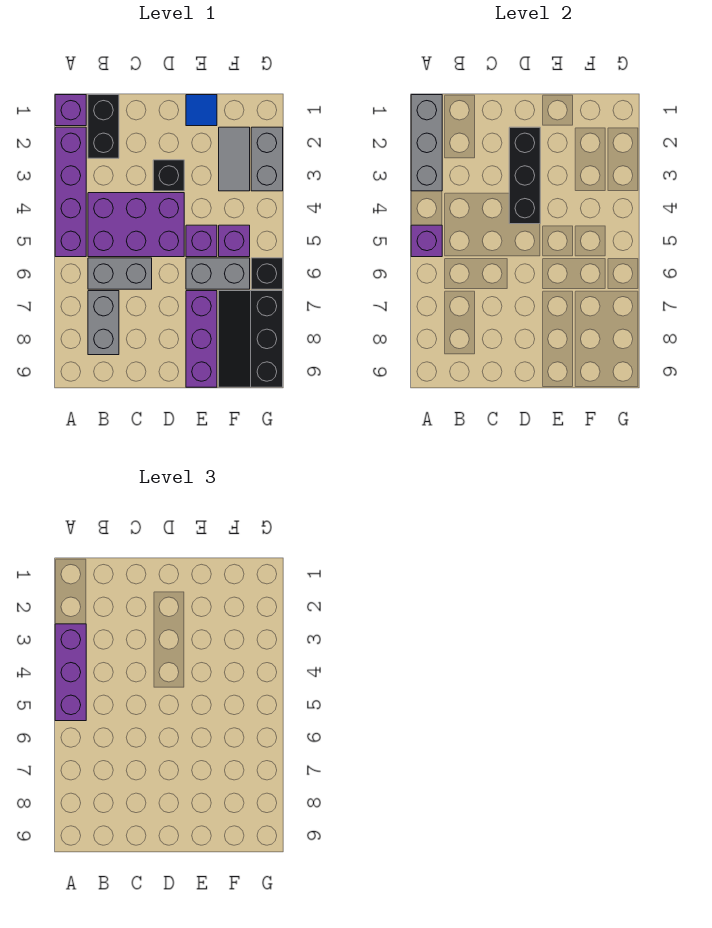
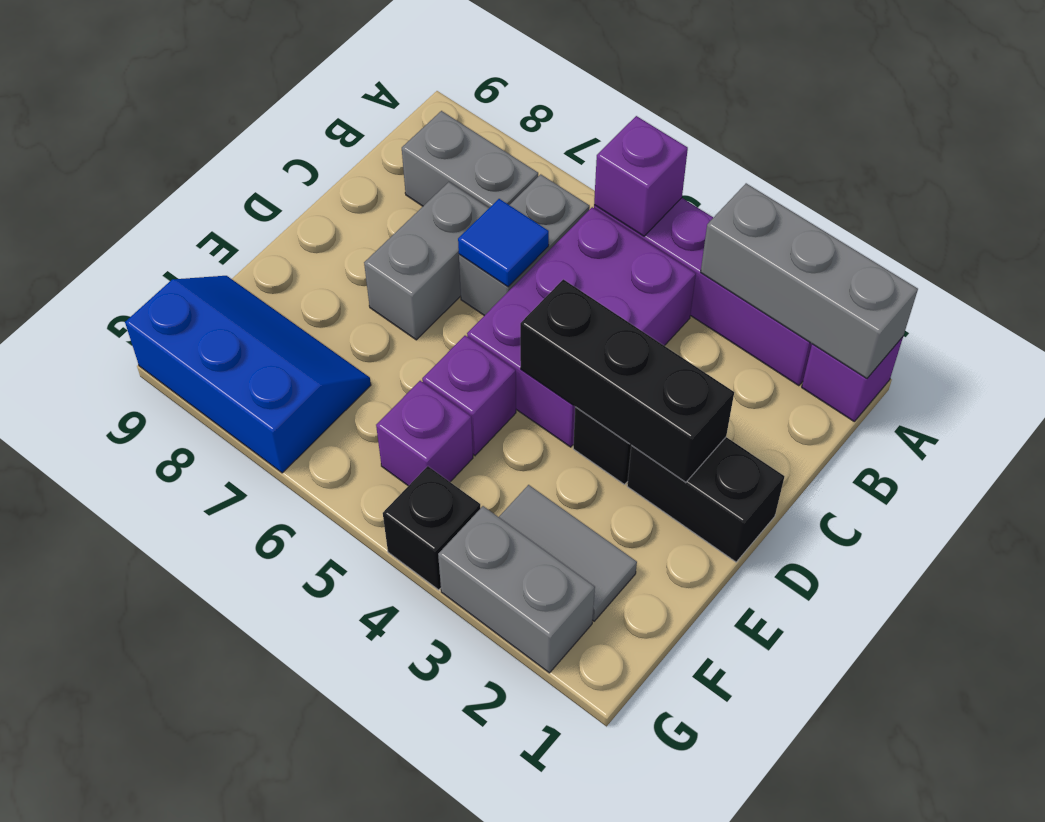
purple 1x3 brick [55,624,86,721] -> none
black 1x2 brick [88,95,119,158] -> black 1x2 brick moved to [627,437,784,562]
blue 1x1 tile [186,95,217,126] -> blue 1x1 tile moved to [458,199,549,287]
grey 1x2 brick [186,258,250,289] -> grey 1x2 brick moved to [364,182,489,340]
purple 1x3 brick [186,291,217,387] -> none
black 2x3 slope [219,291,283,387] -> blue 2x3 slope [125,276,371,473]
black 1x1 brick [251,258,283,289] -> black 1x1 brick moved to [383,466,480,590]

